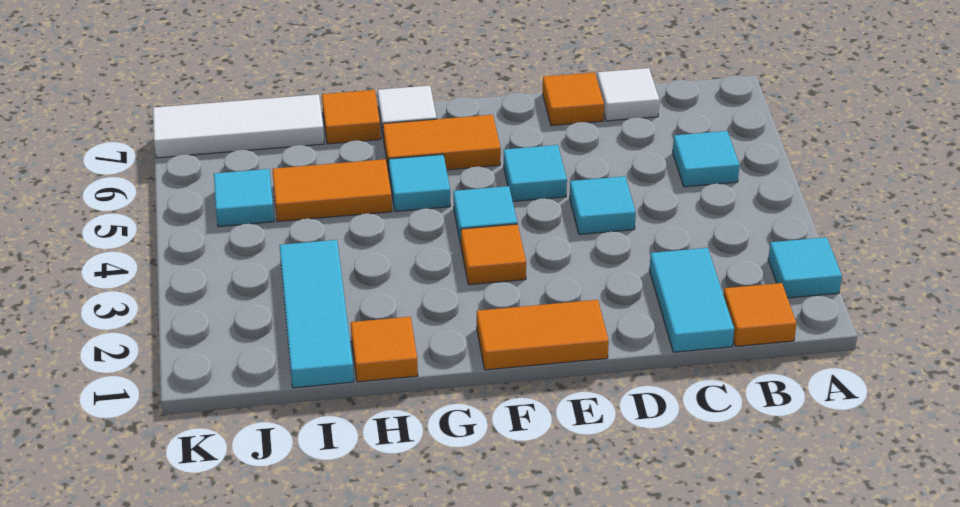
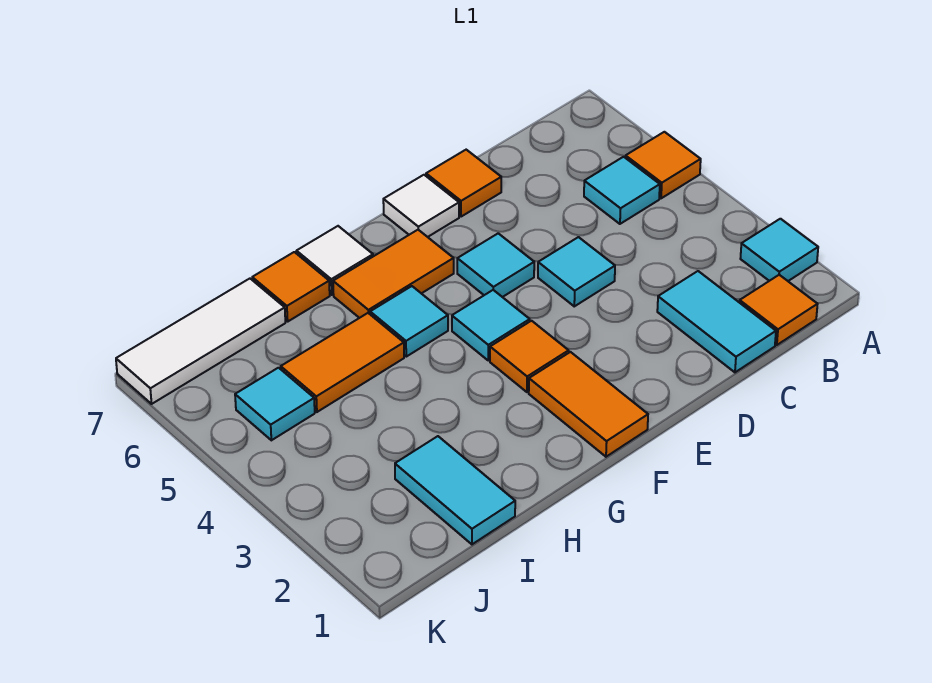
white 1x1 tile [597,68,659,121] -> white 1x1 tile moved to [383,175,459,237]
orange 1x2 tile [477,300,609,370] -> orange 1x2 tile turned to [529,352,648,457]
orange 1x1 tile [351,317,418,382] -> orange 1x1 tile moved to [626,132,701,198]
cyan 1x3 tile [279,240,354,388] -> cyan 1x2 tile [395,436,515,544]

